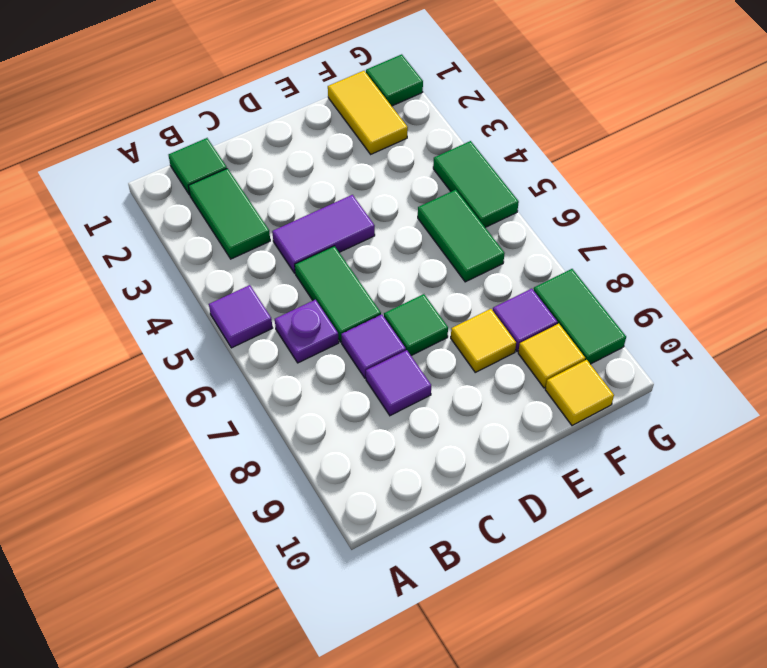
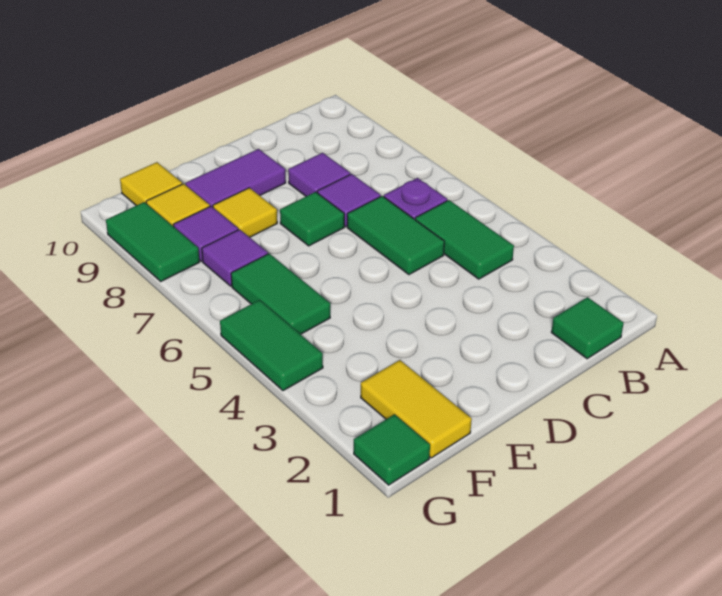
purple 1x1 tile [209,285,272,348] -> purple 1x1 tile moved to [202,229,268,286]
green 1x2 tile [189,168,270,259] -> green 1x2 tile moved to [415,200,514,279]
purple 1x2 tile [272,195,375,273] -> purple 1x2 tile moved to [185,149,286,207]

